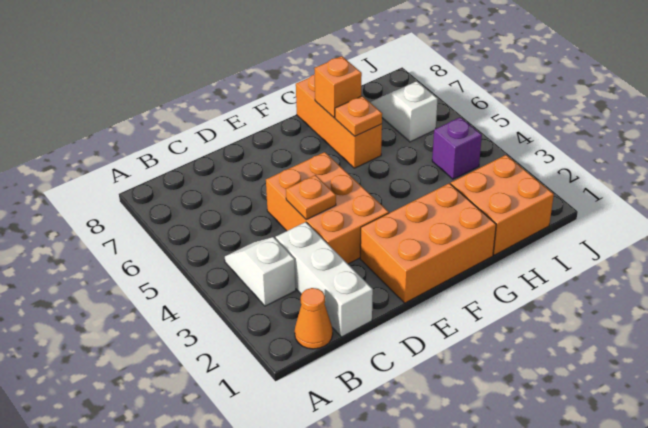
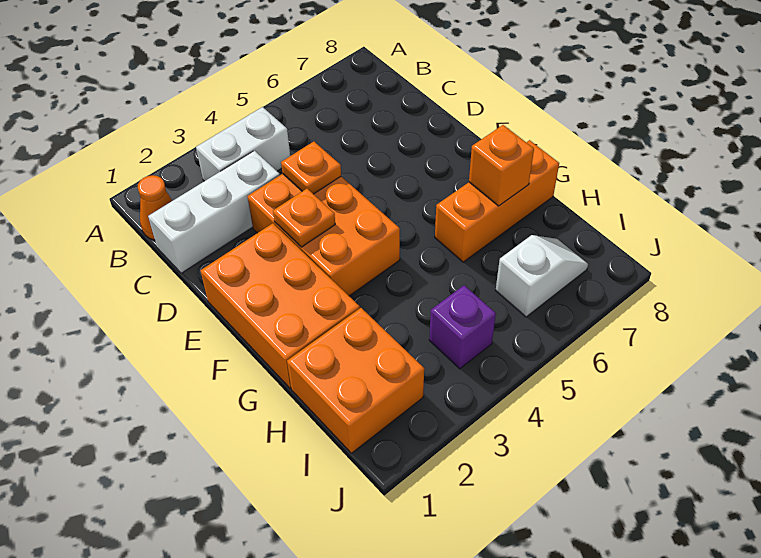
white 1x2 slope [225,237,296,306] -> white 1x2 brick [196,107,290,181]
orange 2x3 brick [266,152,389,264] -> orange 2x3 brick turned to [247,174,400,296]
orange 1x1 plate [335,96,382,136] -> orange 1x1 plate moved to [273,189,335,247]

